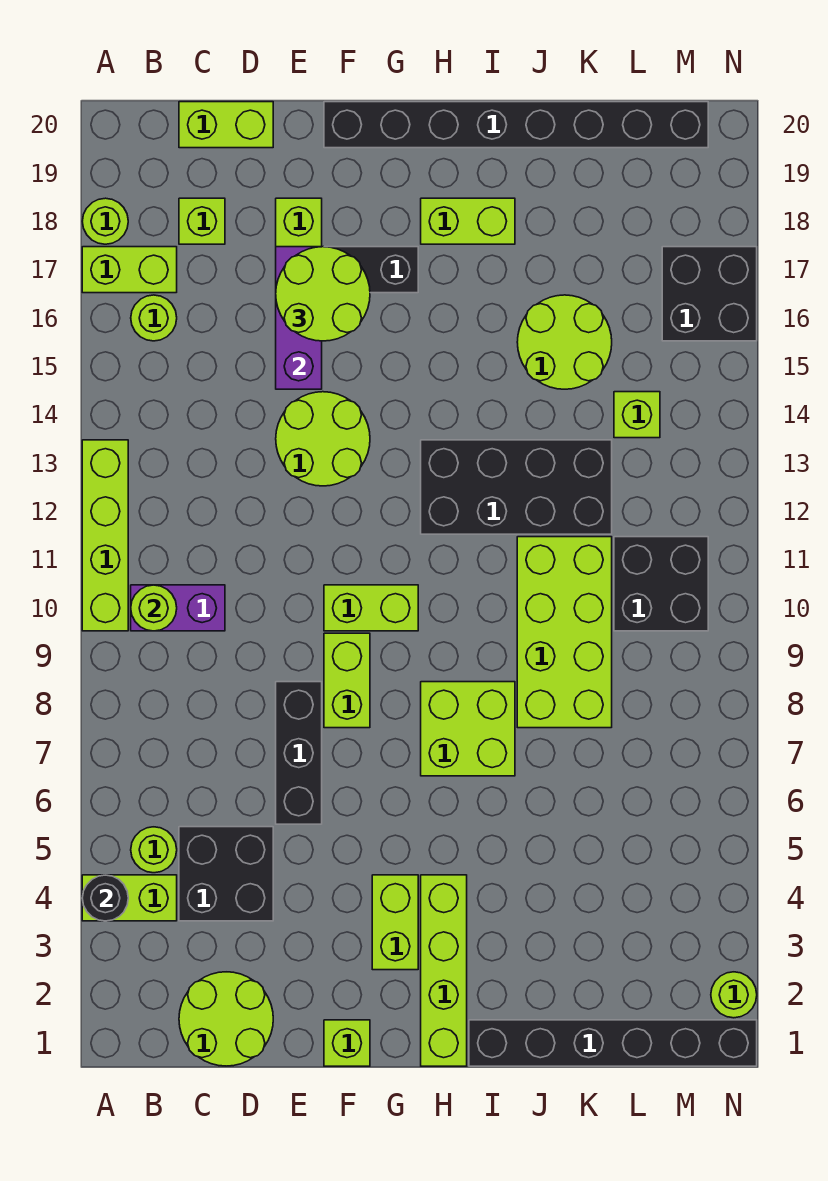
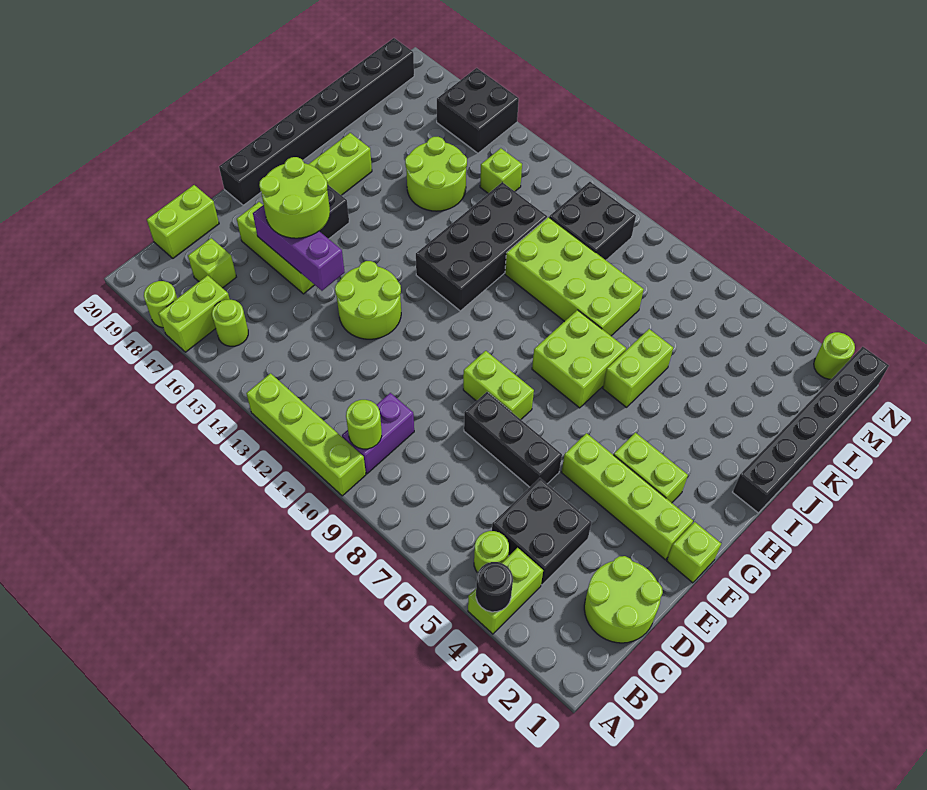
lime 1x2 brick [324,585,418,631] -> lime 1x2 brick moved to [603,329,673,407]
lime 1x4 brick [421,875,467,1066] -> lime 1x4 brick moved to [561,433,693,560]

